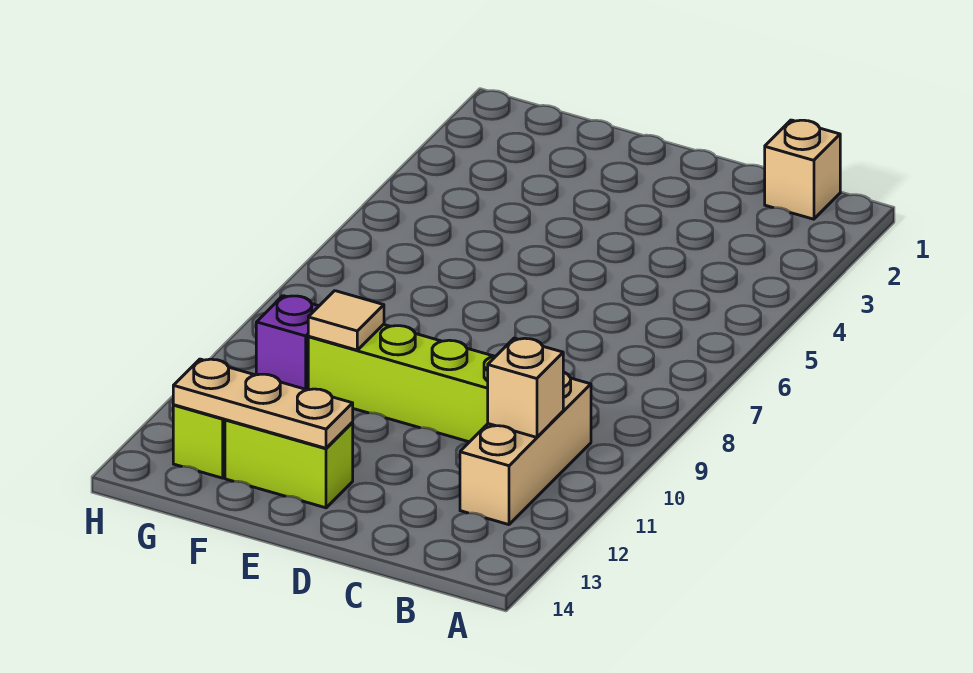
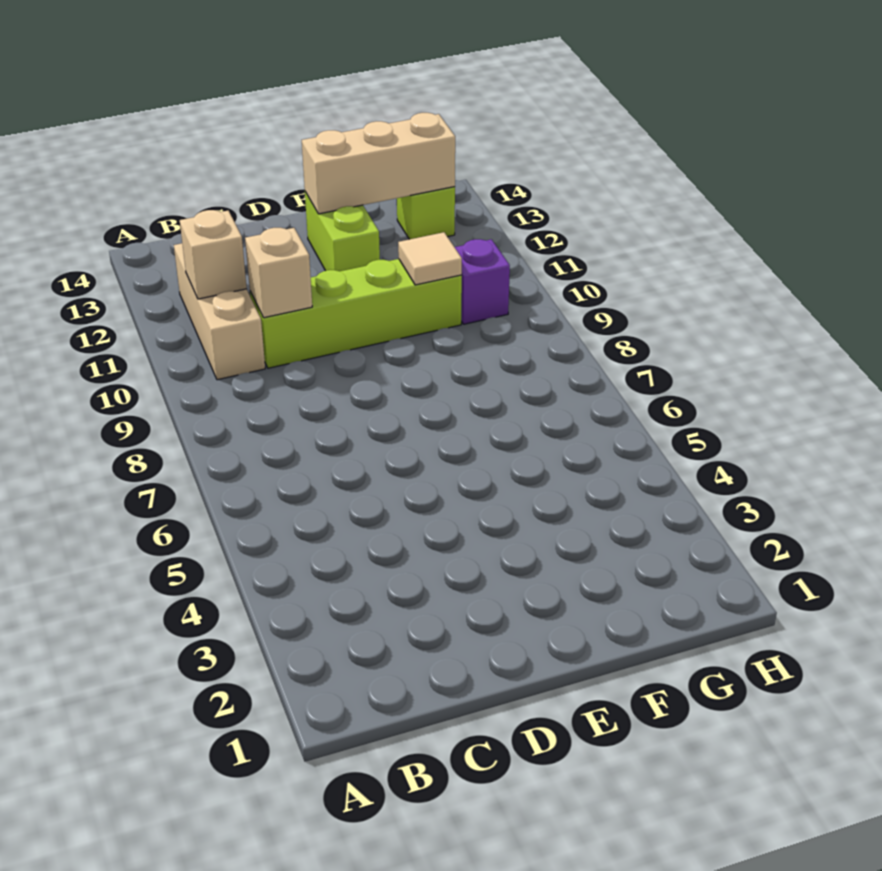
tan 1x1 brick [765,120,840,219] -> tan 1x1 brick moved to [245,228,312,318]
lime 1x2 brick [225,420,353,508] -> lime 1x2 brick turned to [305,192,380,271]
tan 1x3 plate [173,359,353,448] -> tan 1x3 brick [302,113,455,214]

